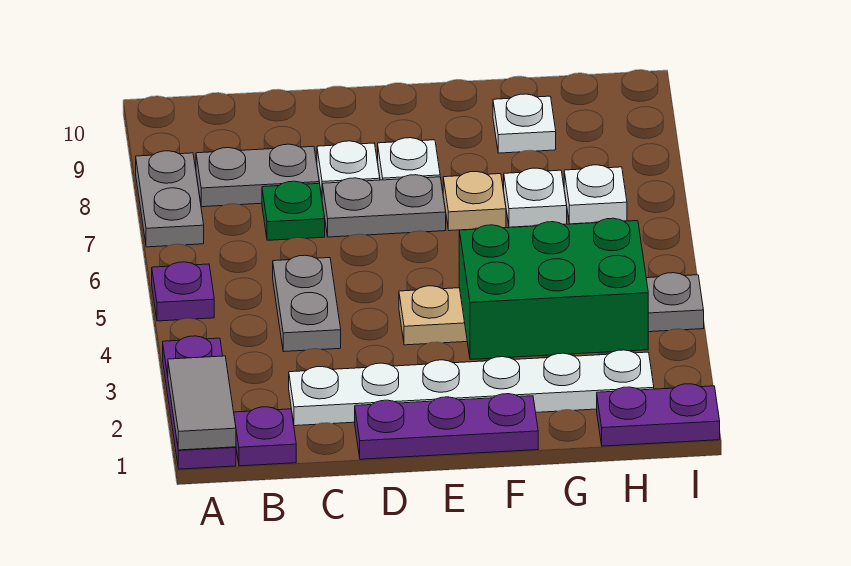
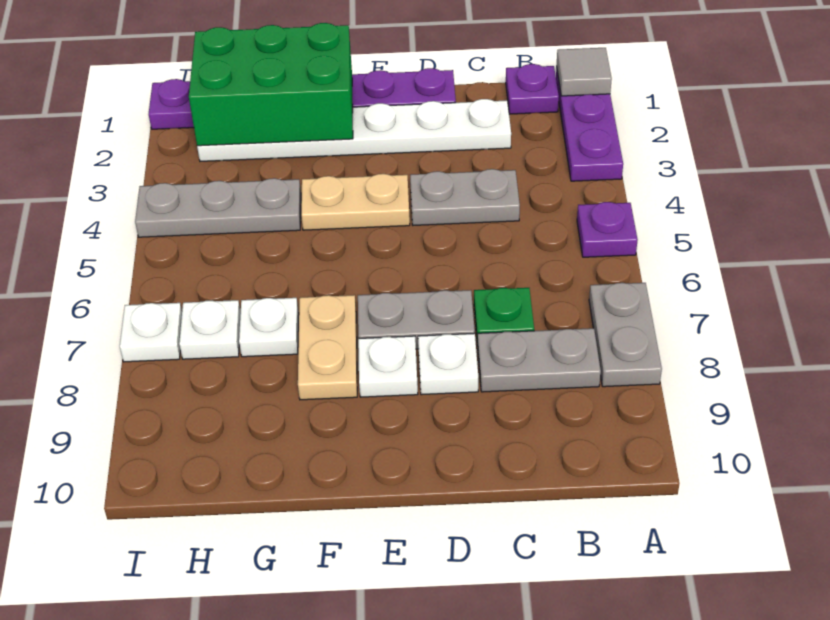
grey 1x2 tile [168,356,236,450] -> grey 1x1 tile [557,48,612,96]
grey 1x2 plate [273,255,341,352] -> grey 1x2 plate turned to [410,169,520,225]
green 2x3 brick [459,218,648,360] -> green 2x3 brick moved to [189,23,353,146]
tan 1x1 plate [443,172,506,231] -> tan 1x2 plate [298,295,357,400]
white 1x1 plate [493,94,556,153] -> white 1x1 plate moved to [120,303,182,362]

